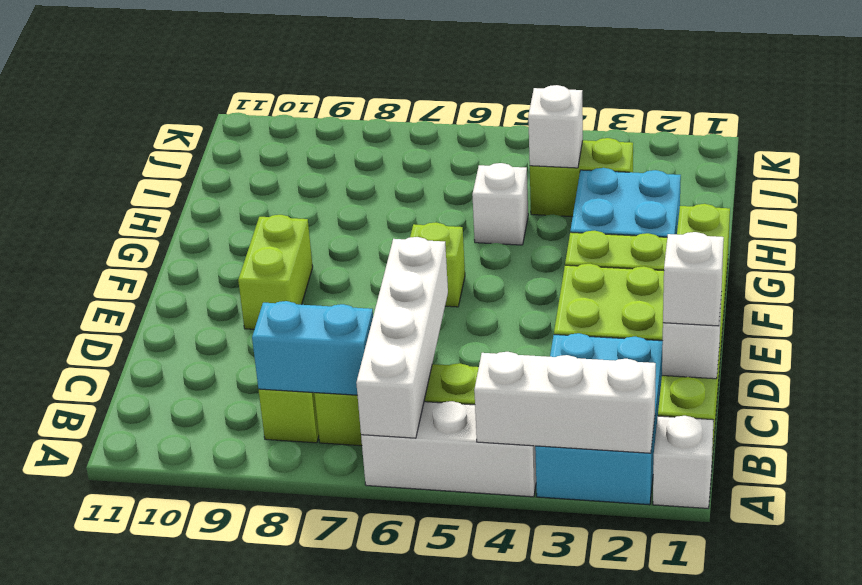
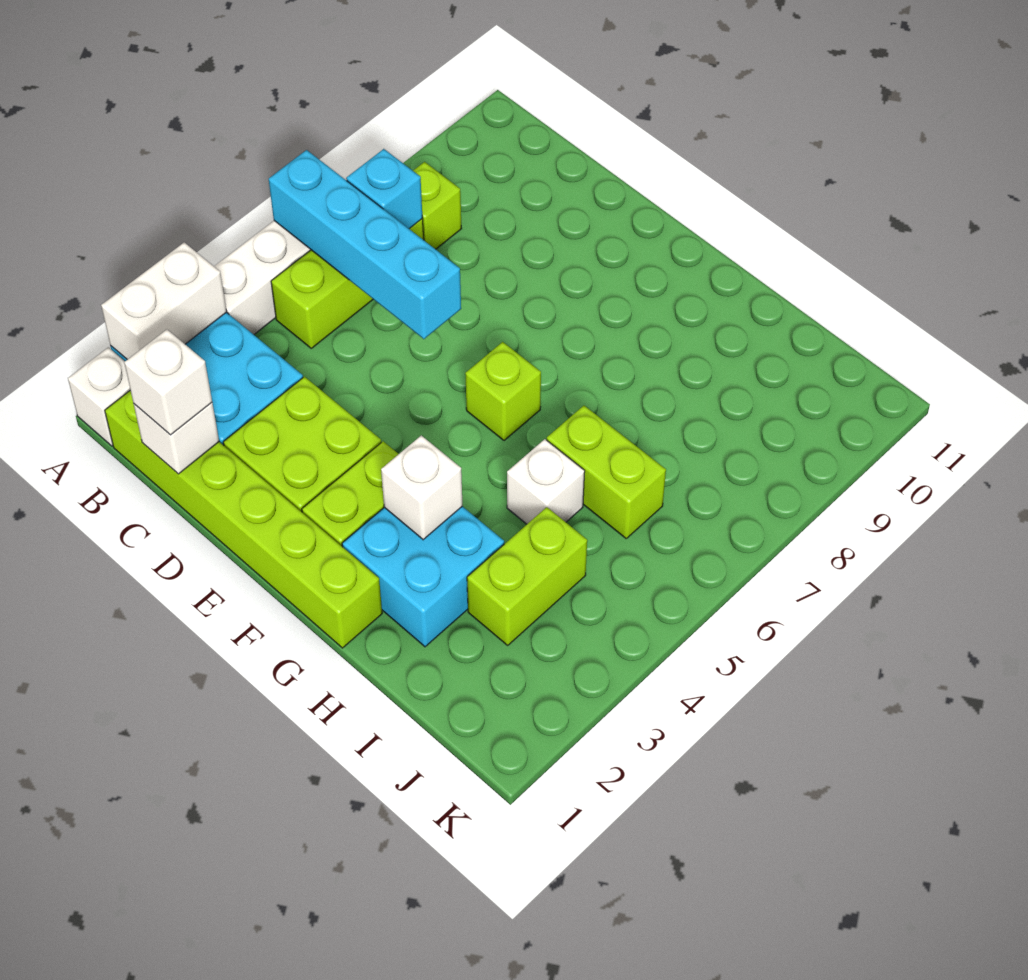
white 1x3 brick [474,352,656,453] -> white 1x2 brick [101,242,227,360]
white 1x4 brick [356,237,448,438] -> cyan 1x4 brick [269,150,461,339]
cyan 1x2 brick [252,301,373,395] -> cyan 1x1 brick [346,149,422,228]
lime 1x2 brick [238,215,313,329] -> lime 1x2 brick moved to [547,406,666,538]
white 1x1 brick [528,85,583,168] -> white 1x1 brick moved to [381,435,463,540]

